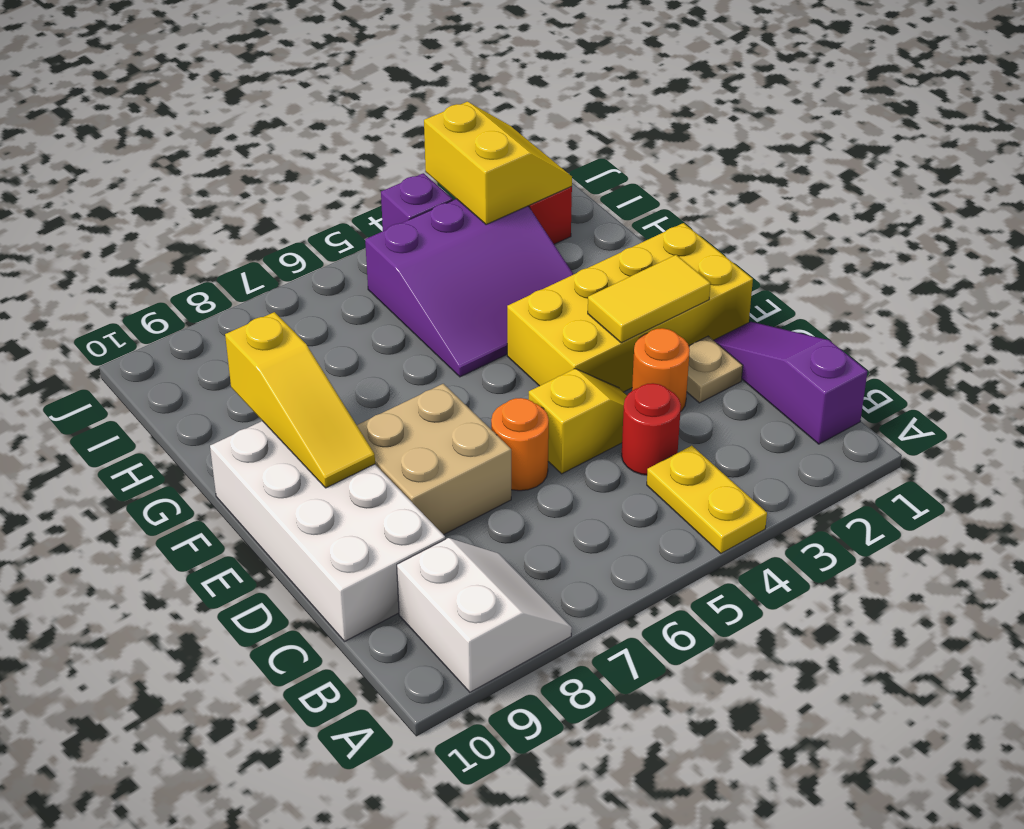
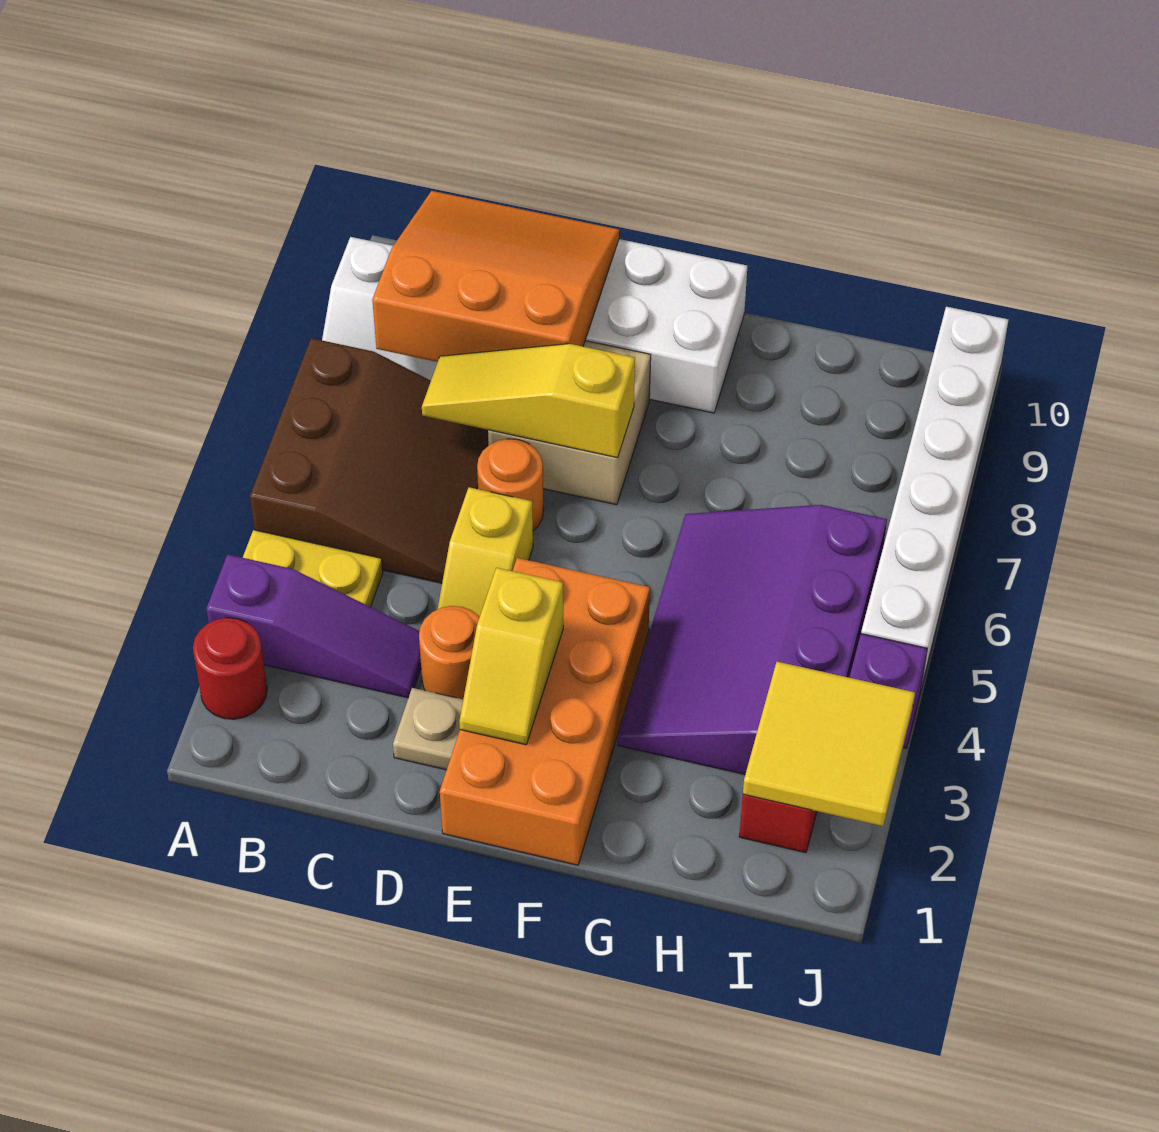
none -> brown 3x3 slope [250,338,489,583]
purple 1x3 slope [714,322,867,444] -> purple 1x3 slope moved to [206,554,421,698]
none -> orange 3x3 slope [372,191,619,362]
red 1x1 round brick [621,383,681,475] -> red 1x1 round brick moved to [193,618,267,719]
yellow 2x4 brick [507,223,753,392] -> orange 2x4 brick [440,558,650,865]
yellow 1x2 tile [588,255,710,343] -> yellow 1x2 slope [459,568,563,745]
yellow 1x3 slope [225,312,375,488] -> yellow 1x3 slope moved to [422,344,635,458]
purple 3x3 slope [365,199,574,377] -> purple 3x4 slope [618,505,887,774]
yellow 2x2 slope [424,102,572,225] -> yellow 2x2 tile [743,662,915,826]
none -> white 1x6 brick [861,307,1008,687]

